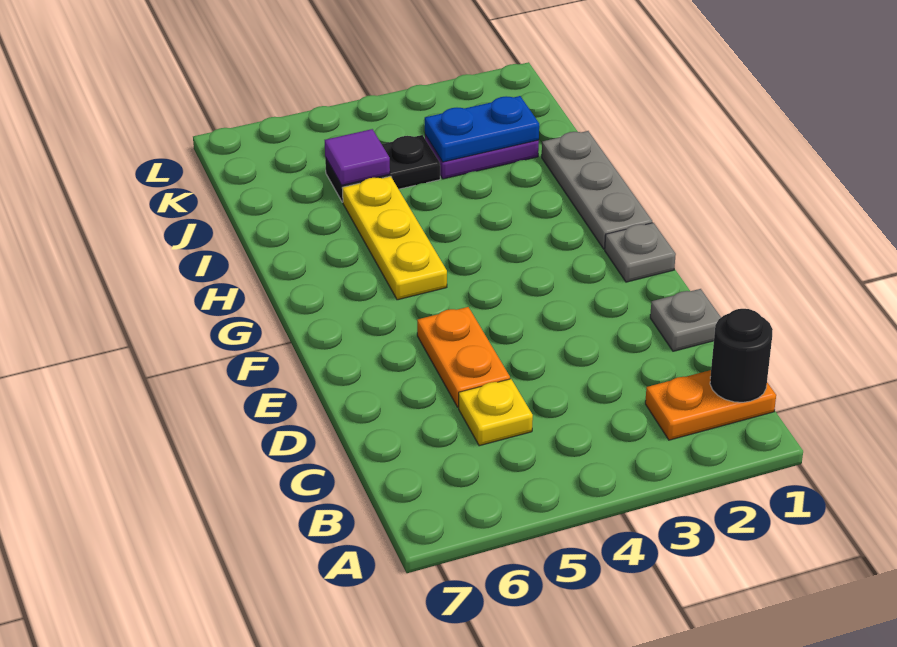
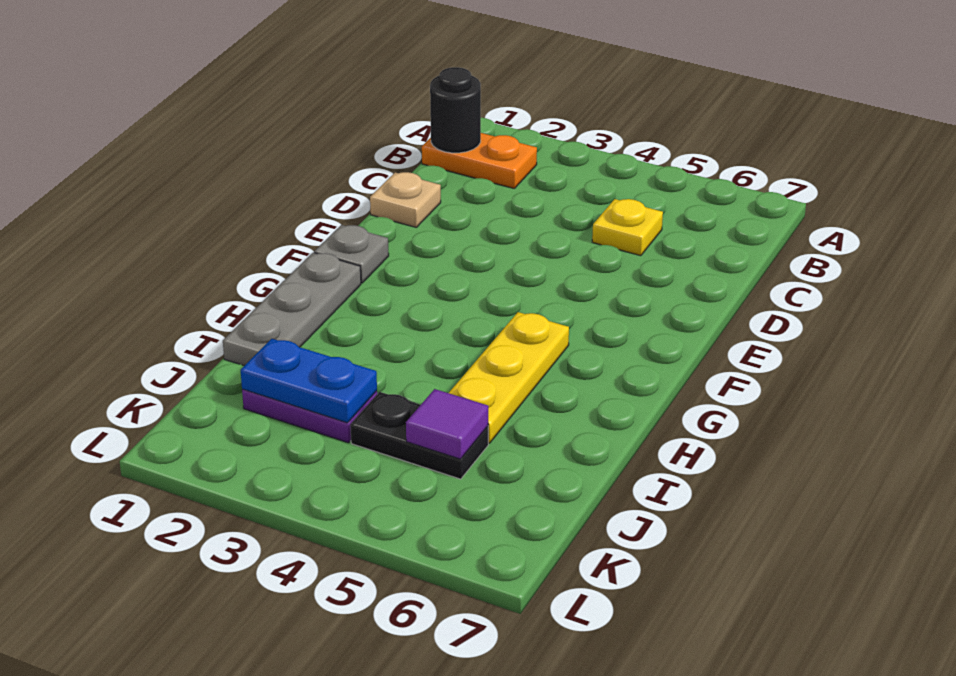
grey 1x1 plate [650,289,721,351] -> tan 1x1 plate [370,172,441,227]
orange 1x2 plate [417,307,510,407] -> none

